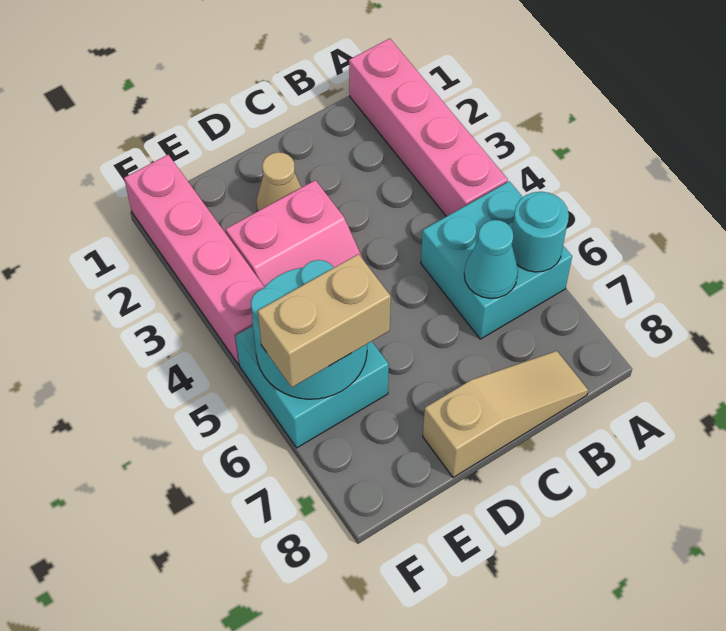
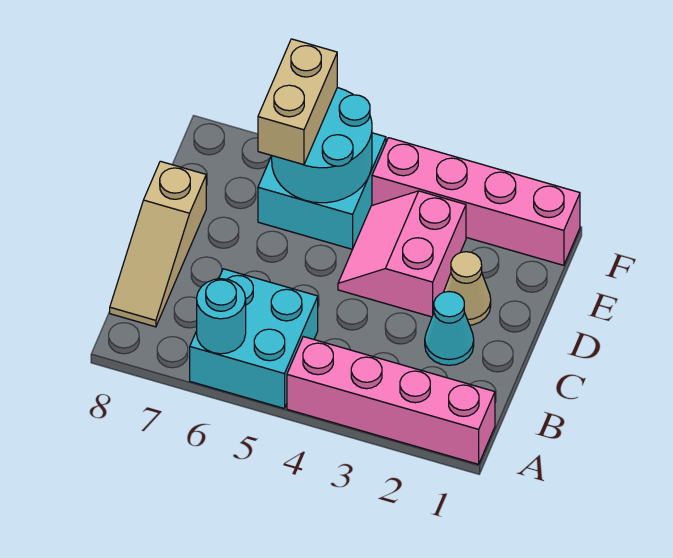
cyan 1x1 cone [464,220,518,299] -> cyan 1x1 cone moved to [425,292,474,365]

